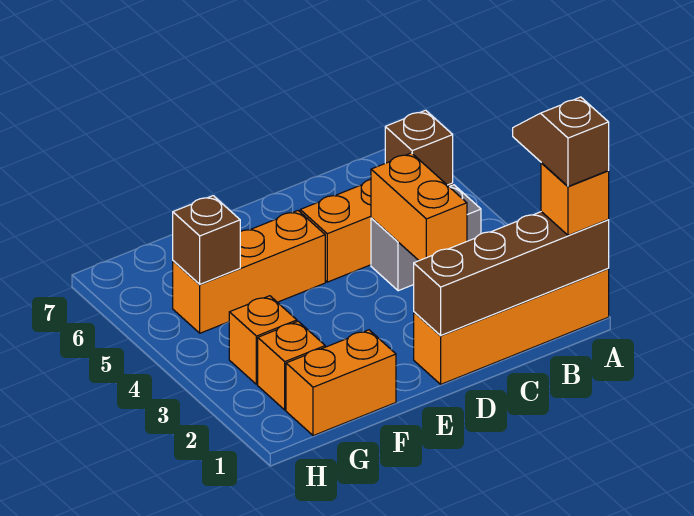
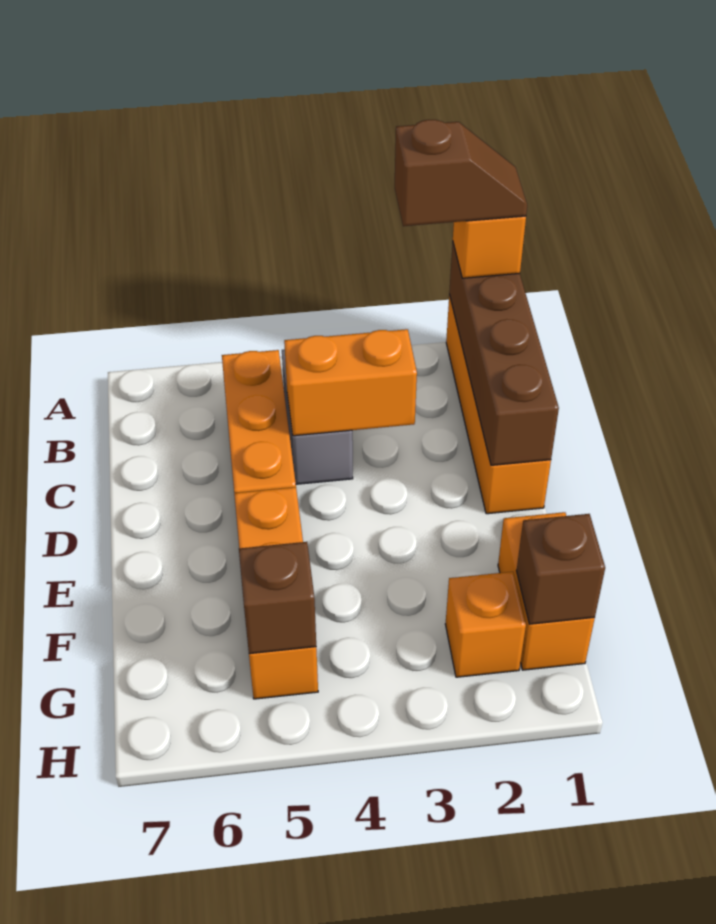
brown 1x2 slope [513,97,609,186] -> brown 1x2 slope turned to [395,120,527,226]
brown 1x1 brick [385,110,453,185] -> brown 1x1 brick moved to [516,514,605,624]
orange 1x1 brick [229,296,297,384] -> none

